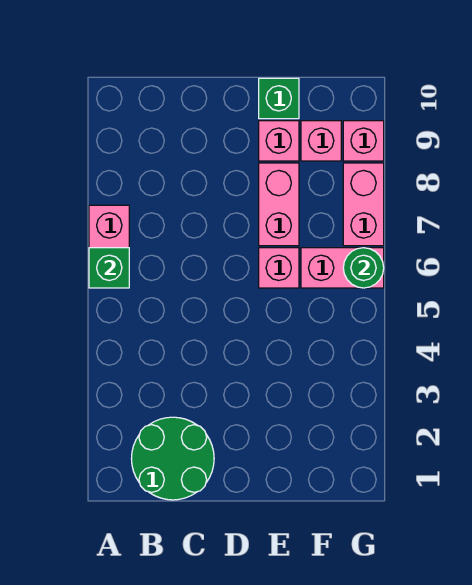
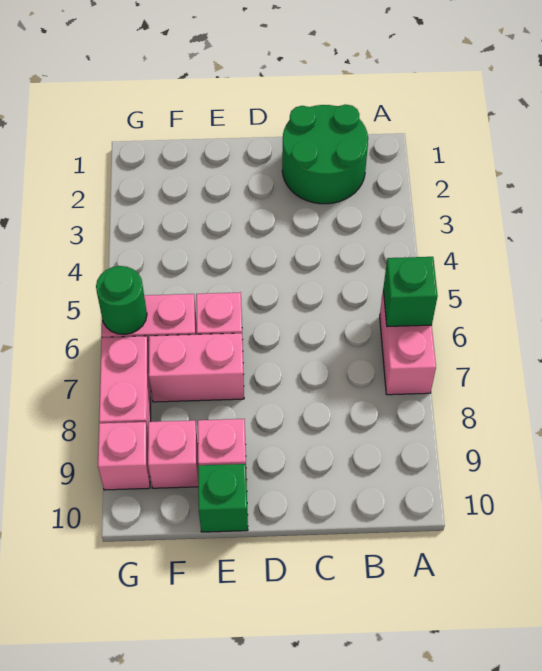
pink 1x2 brick [259,163,299,246] -> pink 1x2 brick turned to [149,333,244,402]

